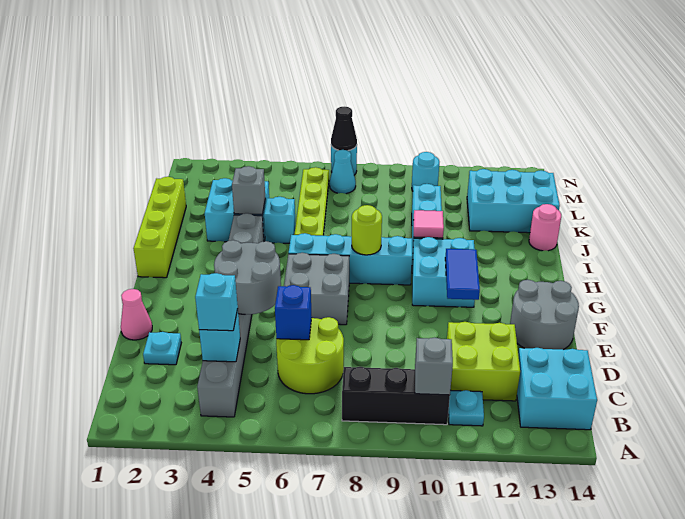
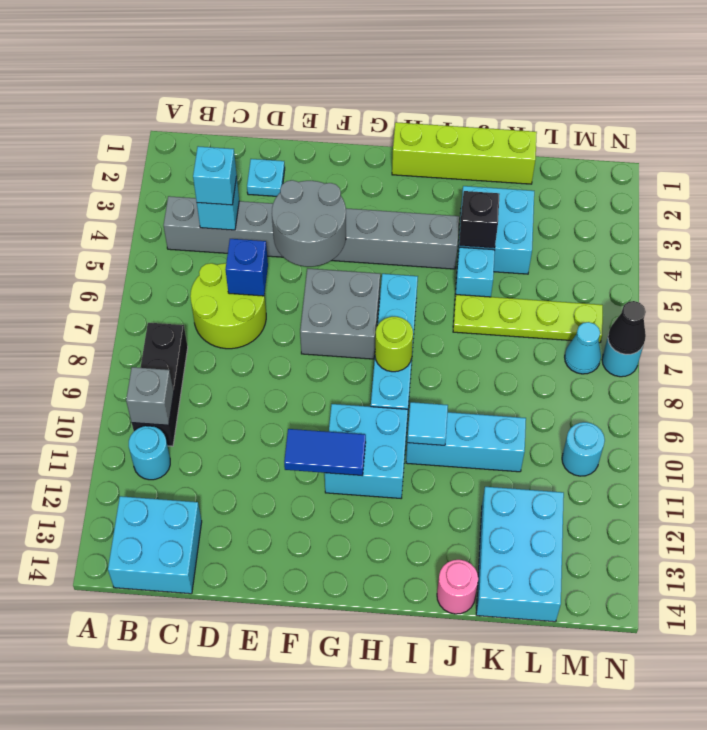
cyan 1x1 plate [448,390,484,426] -> cyan 1x1 round brick [129,426,170,480]
lime 2x2 brick [447,322,520,401] -> none
pink 1x1 cone [121,289,152,340] -> none
grey 2x2 round brick [510,280,579,350] -> none
pink 1x1 tile [413,210,444,238] -> cyan 1x1 tile [407,402,448,445]
grey 1x1 brick [232,166,265,214] -> black 1x1 brick [459,191,500,248]

